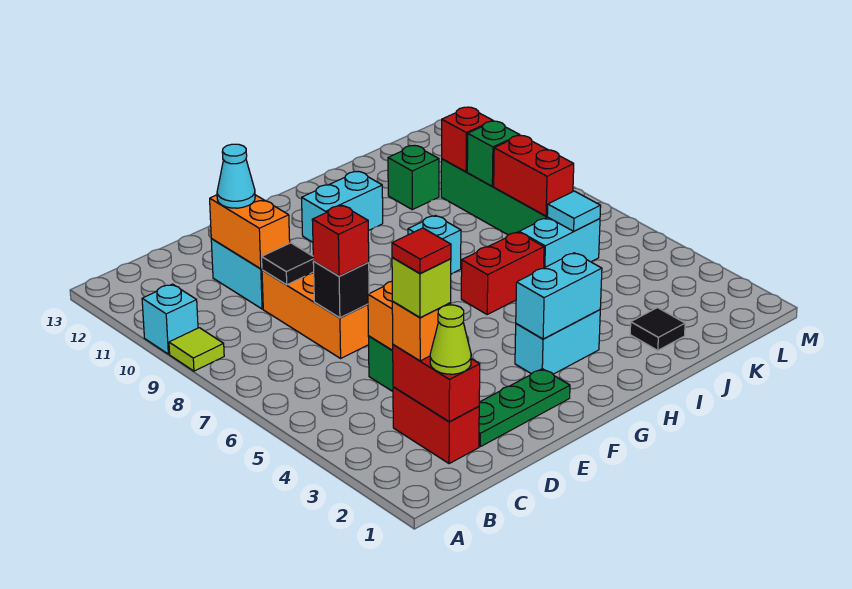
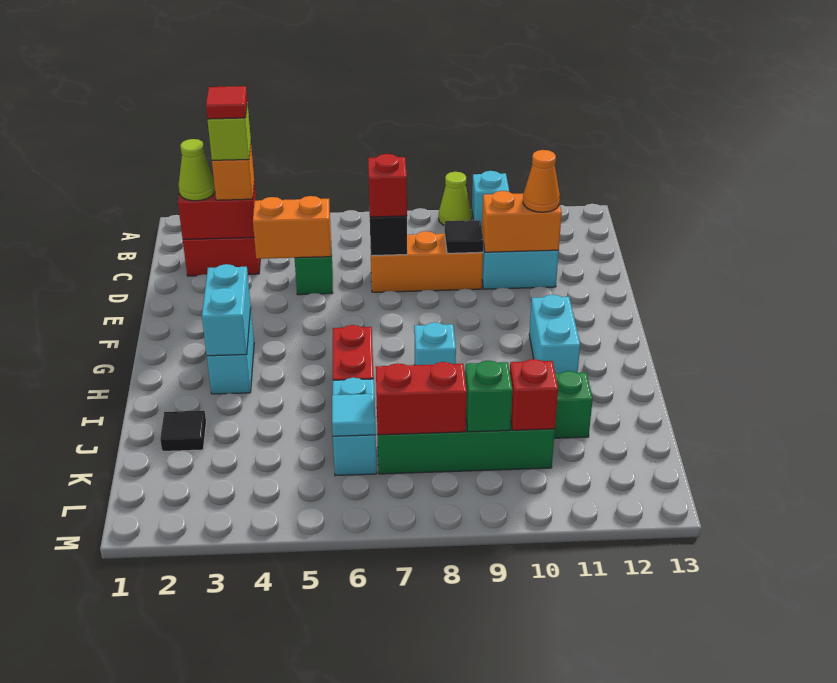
lime 1x1 tile [169,328,224,371] -> lime 1x1 cone [439,172,472,226]
green 1x3 plate [479,369,570,447] -> none
cyan 1x1 cone [217,144,255,208] -> orange 1x1 cone [523,150,560,212]

